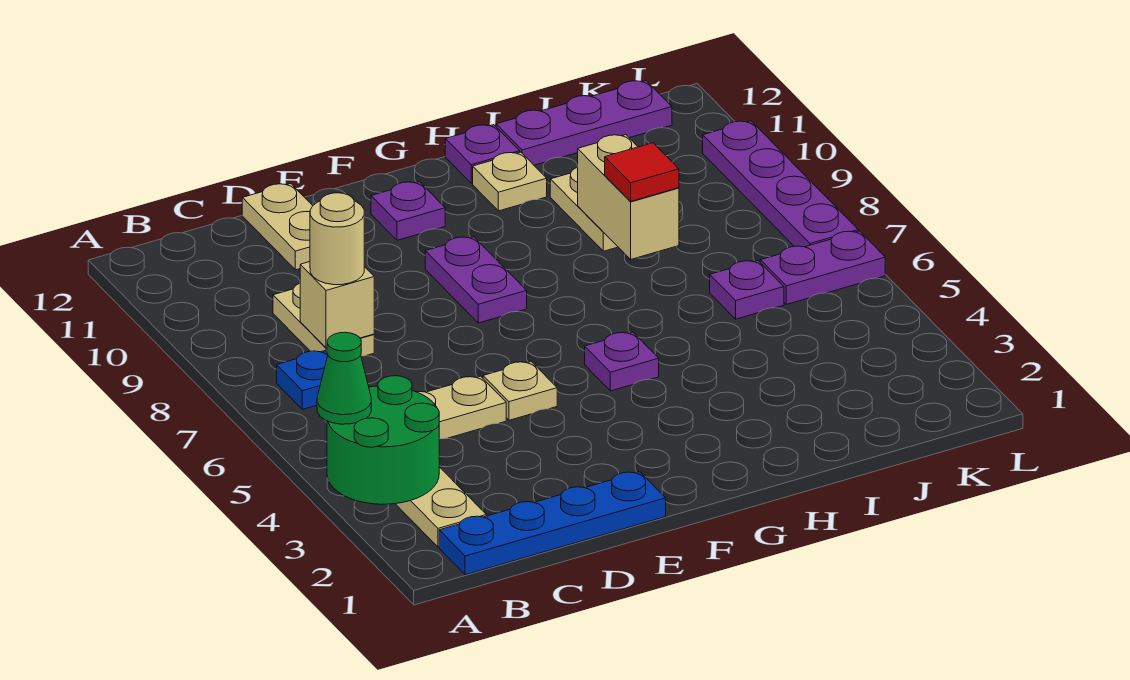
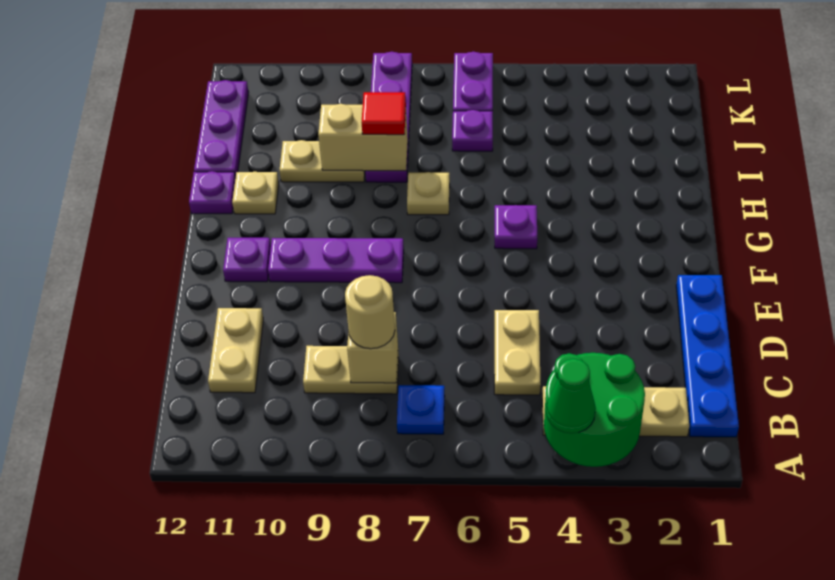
tan 1x2 plate [242,184,313,270] -> tan 1x2 plate turned to [208,308,263,393]
tan 1x1 plate [483,362,557,420] -> tan 1x1 plate moved to [407,172,450,215]
purple 1x2 plate [425,237,527,323] -> purple 1x3 plate [268,238,404,283]
purple 1x4 plate [703,121,858,247] -> purple 1x4 plate turned to [365,52,412,182]

